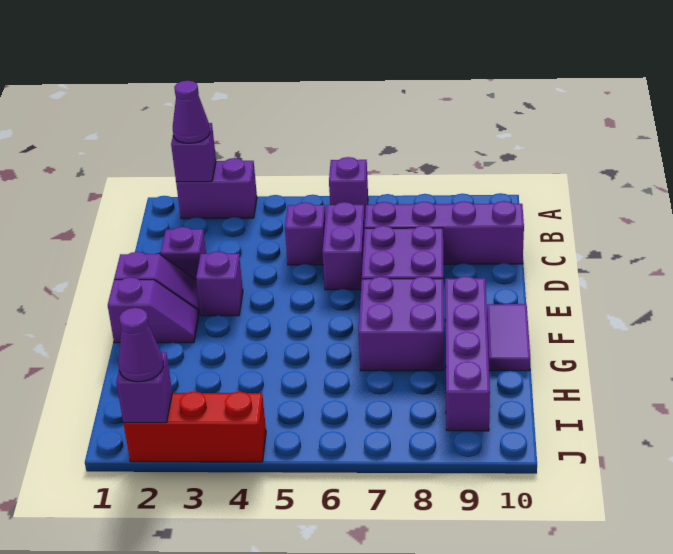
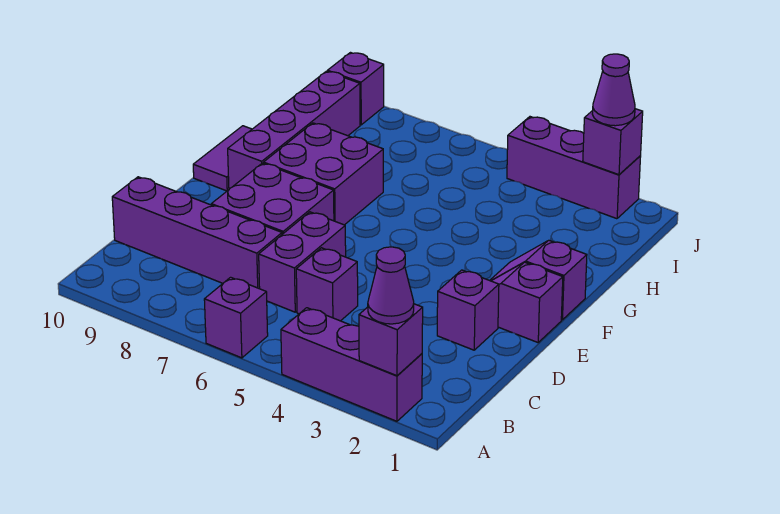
purple 1x2 brick [176,158,257,219] -> purple 1x3 brick [281,308,422,421]
purple 1x1 brick [196,251,243,316] -> purple 1x1 brick moved to [327,53,384,125]
red 1x3 brick [124,392,266,462] -> purple 1x3 brick [507,117,641,219]

